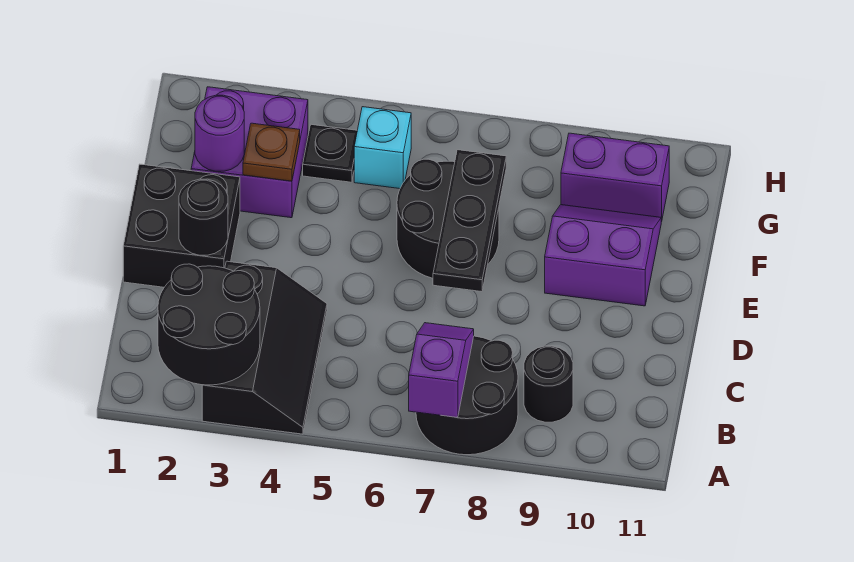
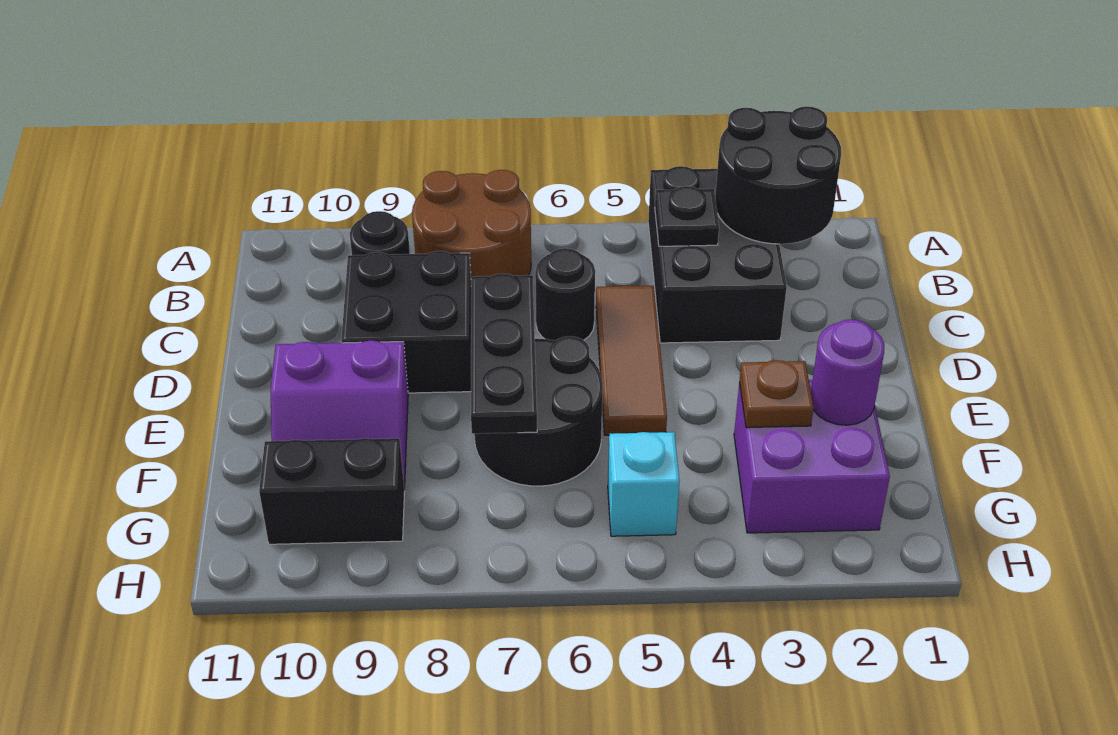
black 2x3 slope [202,261,327,434] -> black 2x3 brick [648,166,787,343]
black 2x2 round brick [416,336,518,455] -> brown 2x2 round brick [412,170,531,284]
purple 1x2 slope [409,323,474,418] -> none
none -> brown 1x3 tile [596,286,667,435]
black 2x2 brick [123,164,240,287] -> black 2x2 brick moved to [341,251,471,393]
black 1x1 round brick [179,179,228,255] -> black 1x1 round brick moved to [535,248,595,340]
black 1x1 plate [303,124,357,182] -> black 1x1 plate moved to [655,186,719,246]
purple 1x2 brick [561,133,669,222] -> black 1x2 brick [259,438,404,544]

